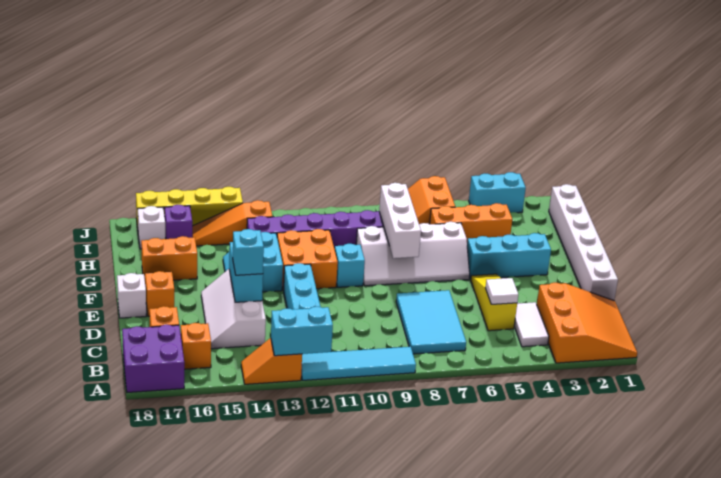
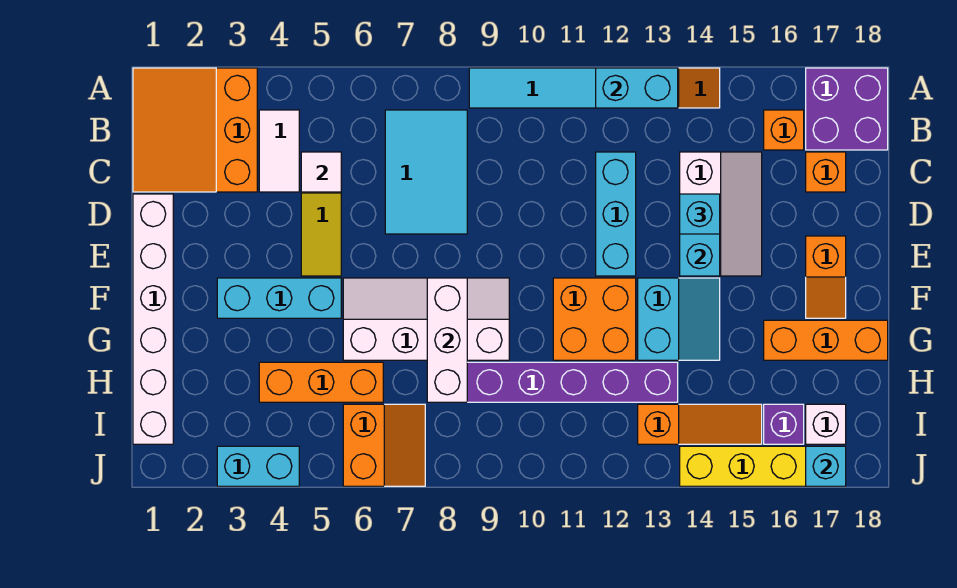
white 1x1 brick [117,273,146,318] -> none
cyan 1x1 brick [335,244,365,287] -> cyan 1x1 brick moved to [806,446,846,486]
orange 1x2 brick [141,236,197,280] -> orange 1x3 brick [764,320,888,360]

